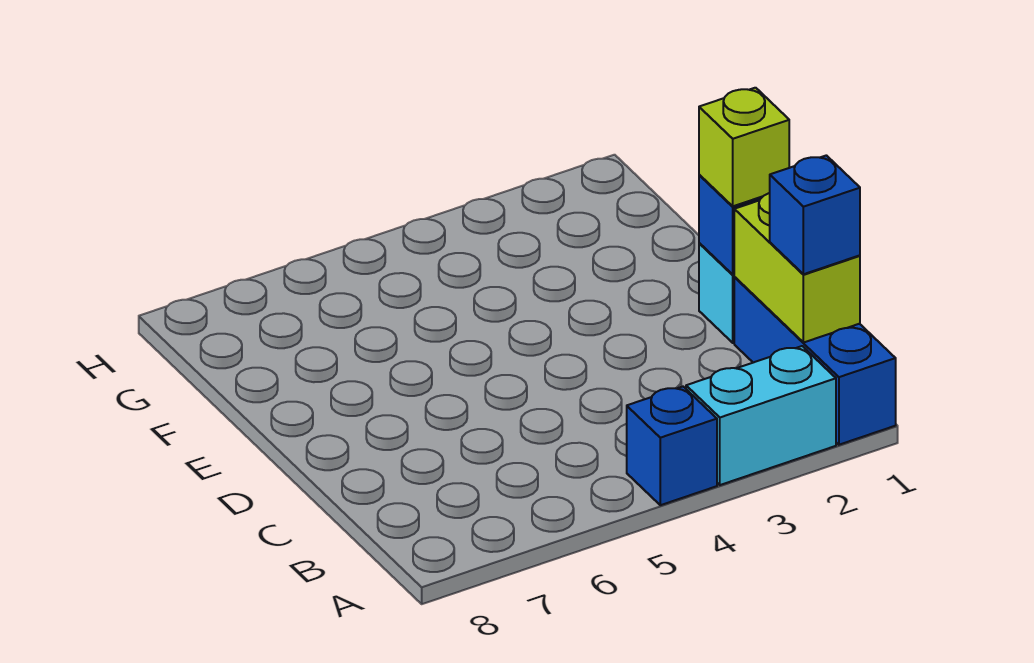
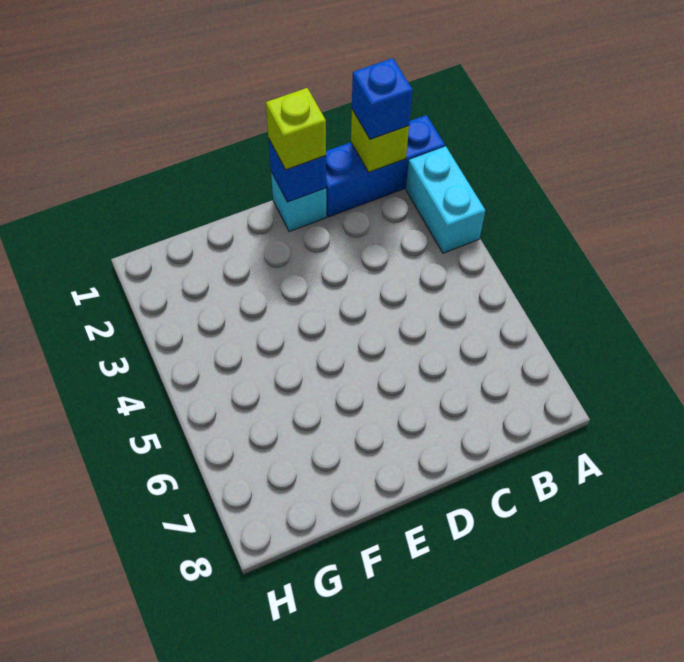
blue 1x1 brick [627,387,717,505] -> none
lime 1x2 brick [734,193,860,343] -> lime 1x1 brick [351,110,409,172]

